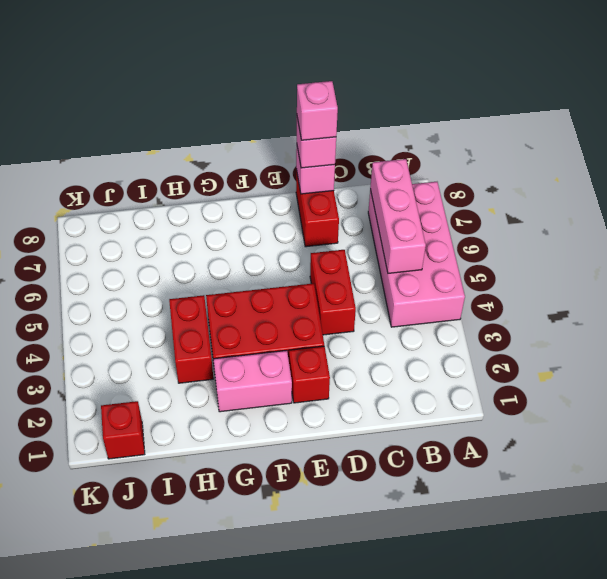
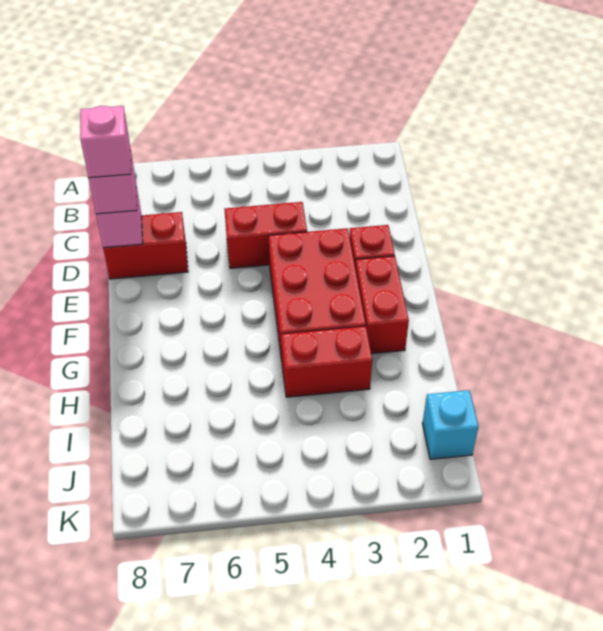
pink 2x4 brick [368,182,465,327] -> none
pink 1x3 brick [370,159,426,273] -> none
pink 1x2 brick [213,350,292,412] -> red 1x2 brick [355,256,409,354]
red 1x1 brick [101,401,145,459] -> cyan 1x1 brick [423,390,479,459]

